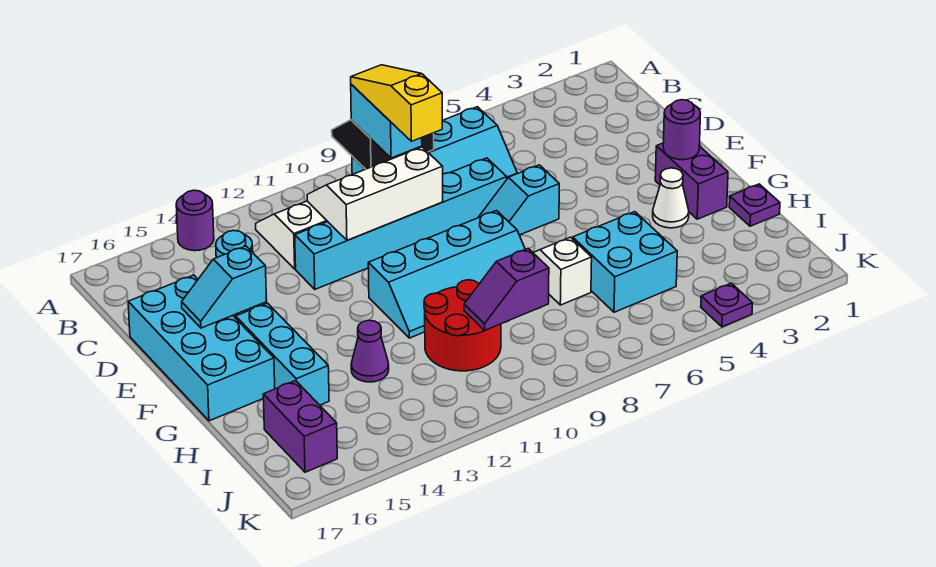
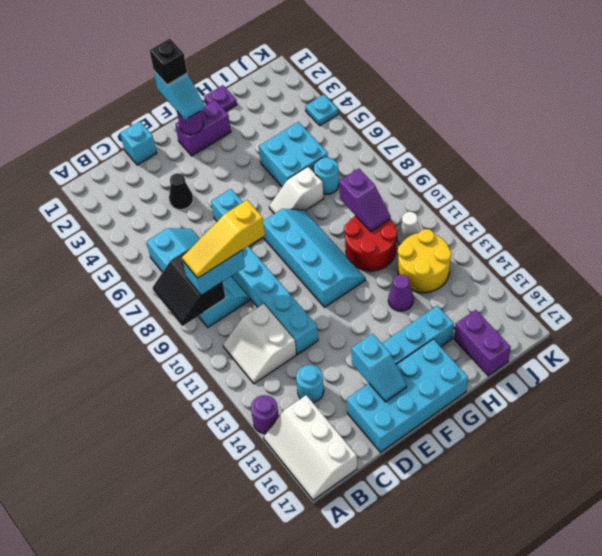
white 2x3 slope [307,147,443,240] -> white 2x3 slope moved to [264,395,357,500]
none -> cyan 1x1 brick [120,121,156,165]
none -> black 1x1 cone [169,173,193,210]
none -> cyan 1x2 slope [154,71,205,120]
none -> black 1x1 brick [150,39,187,85]
white 1x1 cone [653,168,689,228] -> white 1x1 cone moved to [397,212,420,244]
none -> cyan 1x1 round brick [314,157,339,194]
none -> yellow 2x2 round brick [398,229,451,293]
purple 1x2 brick [263,381,337,472] -> purple 1x2 brick turned to [454,310,511,376]
purple 1x1 plate [701,283,753,327] -> cyan 1x1 plate [306,95,338,126]

